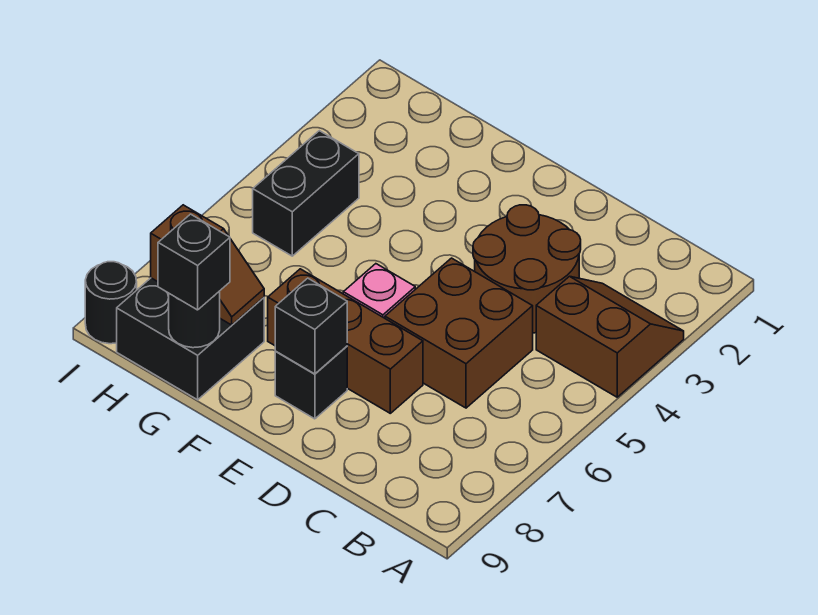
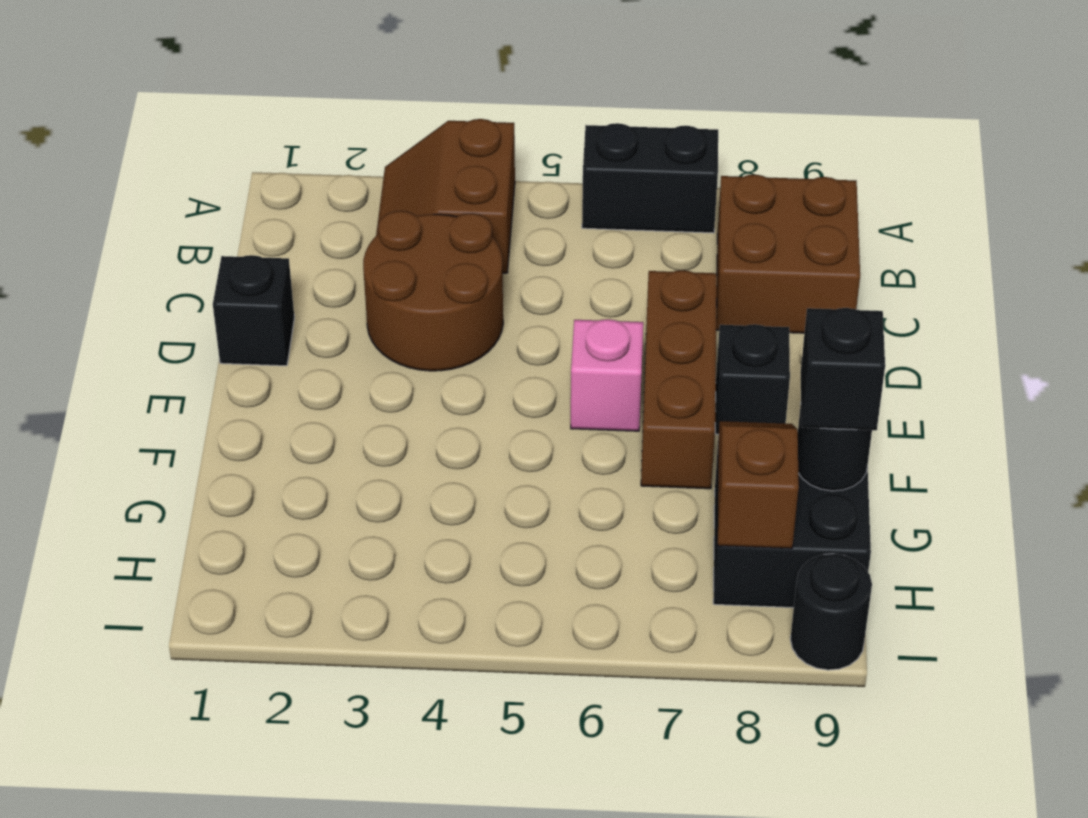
brown 2x2 brick [385,258,533,408] -> brown 2x2 brick moved to [716,175,860,333]
black 1x1 brick [275,278,347,374] -> black 1x1 brick moved to [213,255,294,366]
black 1x2 brick [253,131,359,256] -> black 1x2 brick moved to [582,123,718,233]

